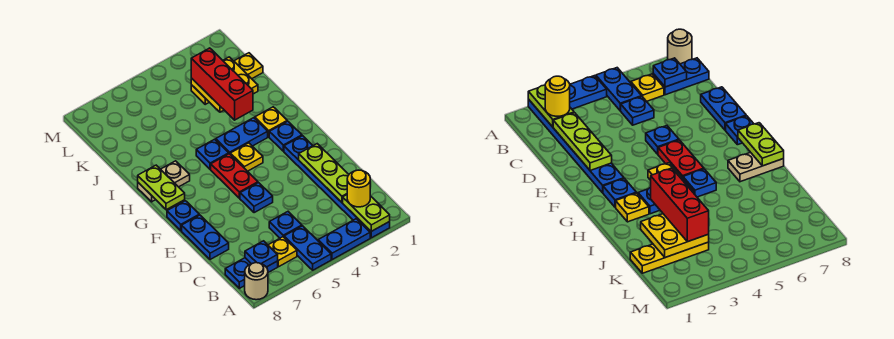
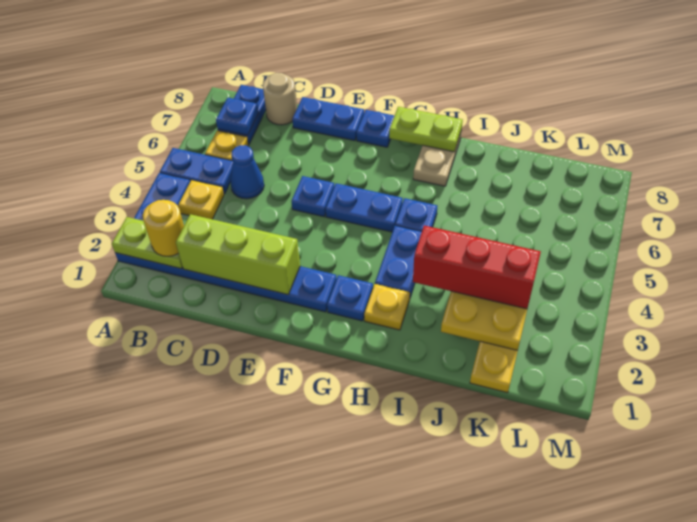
tan 1x1 round brick [245,263,268,300] -> tan 1x1 round brick moved to [263,73,297,125]
lime 1x3 plate [299,144,349,202] -> lime 1x3 brick [176,214,300,295]
blue 1x1 plate [269,212,302,238] -> blue 1x1 cone [230,145,264,199]
red 1x2 plate [211,154,258,198] -> blue 1x2 plate [326,183,403,232]
yellow 1x1 plate [230,143,263,171] -> yellow 1x1 plate moved to [178,180,224,219]

